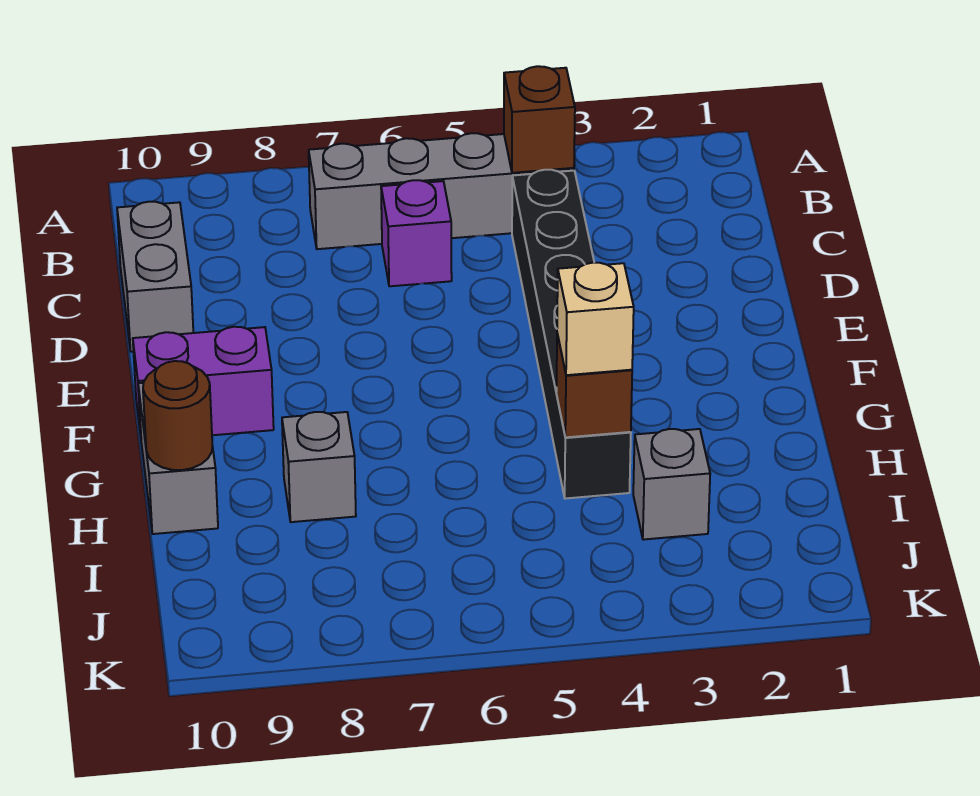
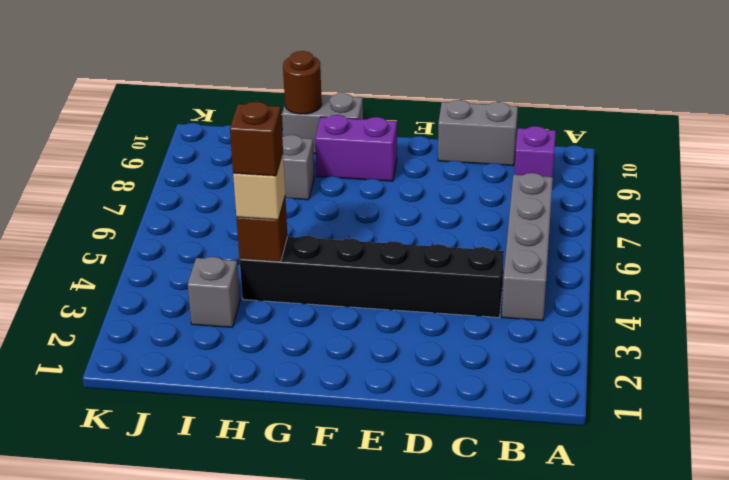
brown 1x1 brick [504,66,575,173] -> brown 1x1 brick moved to [230,102,283,176]
purple 1x1 brick [381,180,452,286] -> purple 1x1 brick moved to [514,126,556,177]
purple 1x2 brick [133,327,274,435] -> purple 1x2 brick turned to [315,115,397,181]

